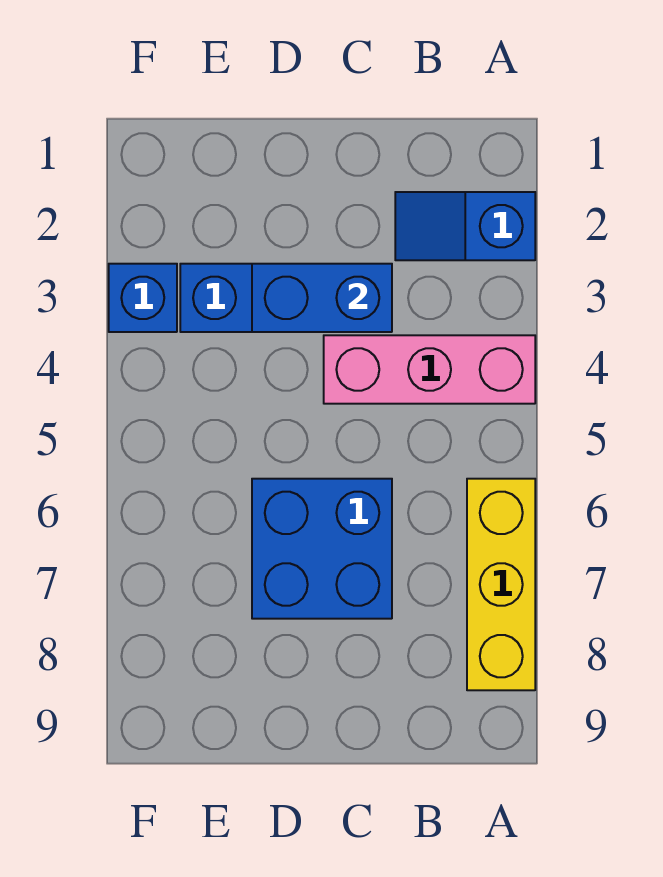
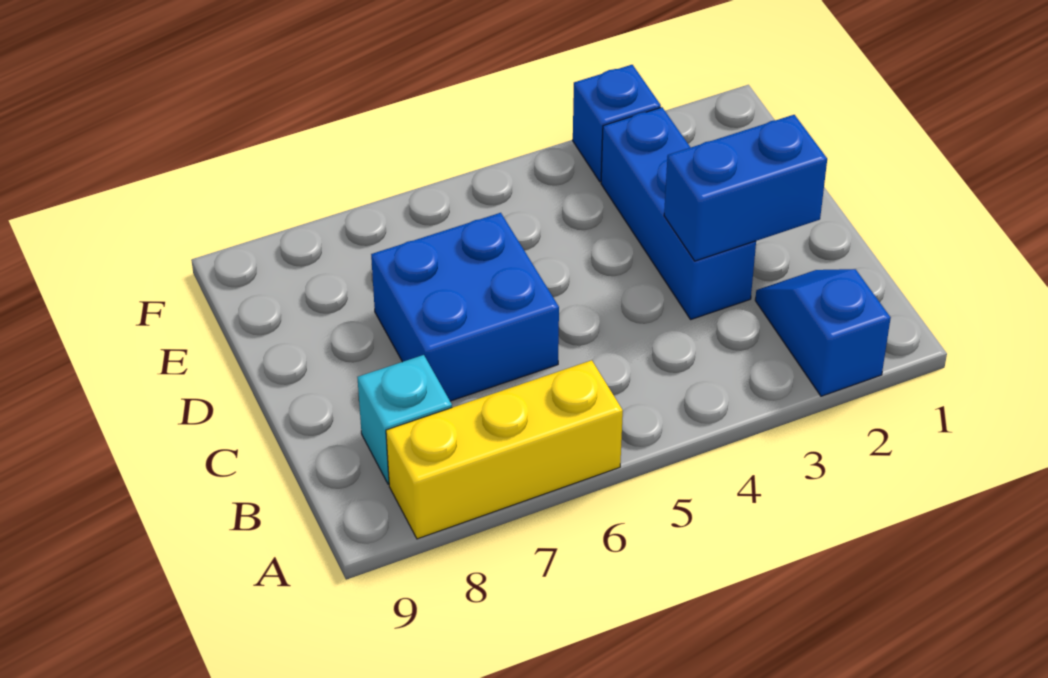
pink 1x3 brick [324,335,535,404] -> none
none -> cyan 1x1 brick [357,355,452,484]
blue 1x2 brick [252,264,392,332] -> blue 1x2 brick turned to [664,115,827,261]

